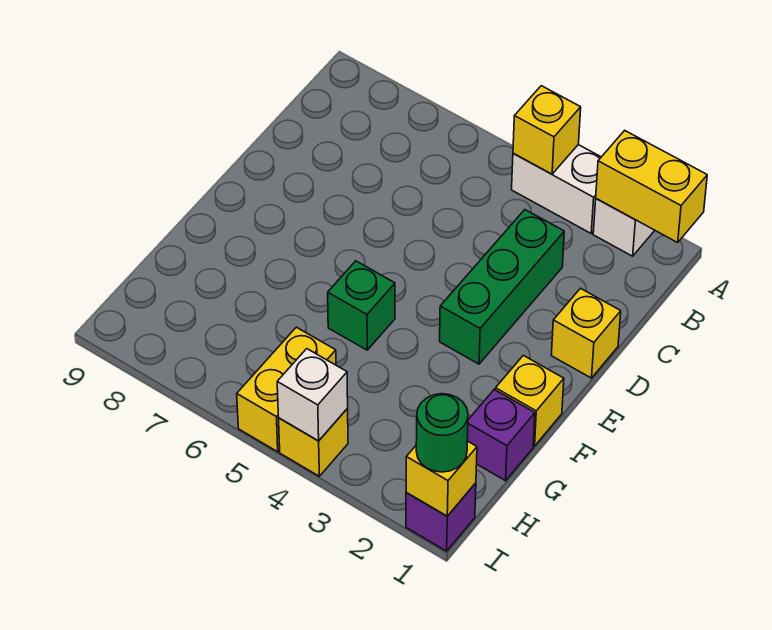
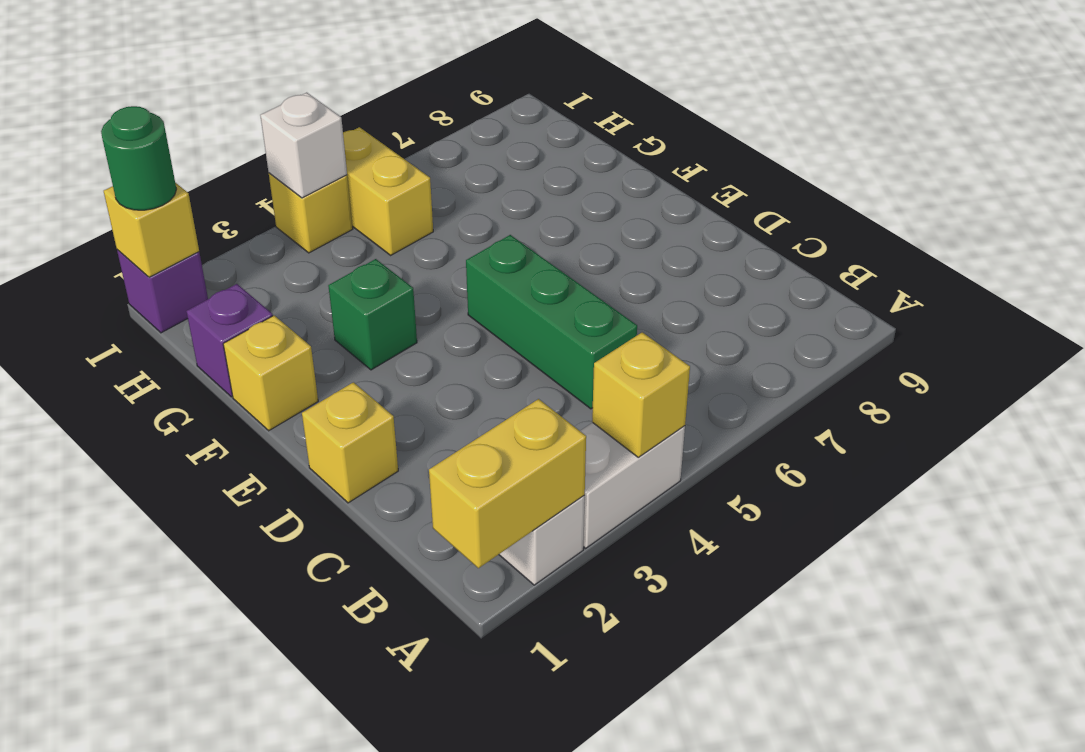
green 1x3 brick [440,210,564,364] -> green 1x3 brick moved to [466,235,637,409]
green 1x1 brick [328,261,395,350] -> green 1x1 brick moved to [328,259,417,370]

